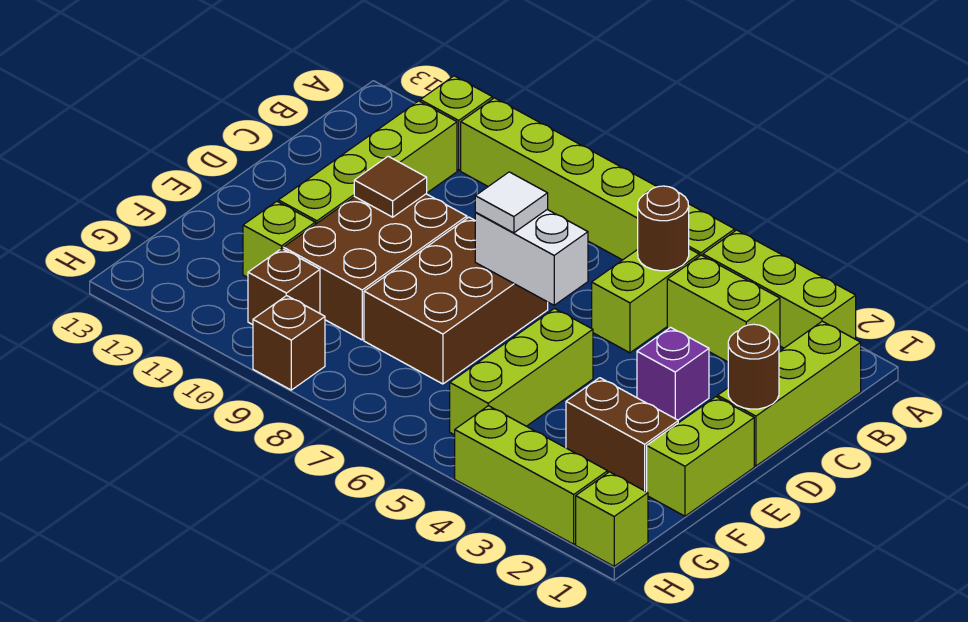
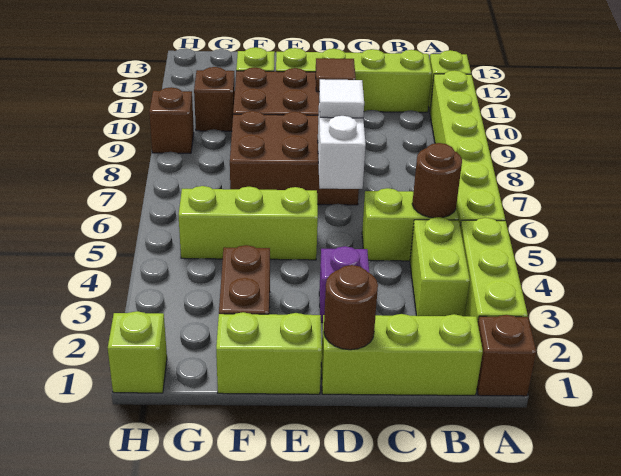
none -> brown 1x1 brick [477,315,536,396]
lime 1x3 brick [455,406,608,544] -> none

